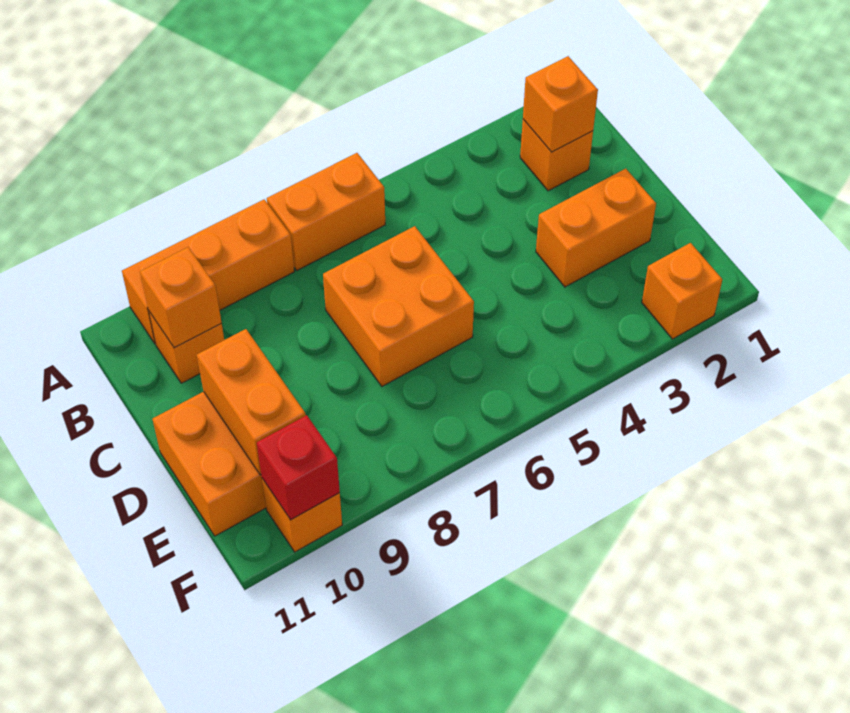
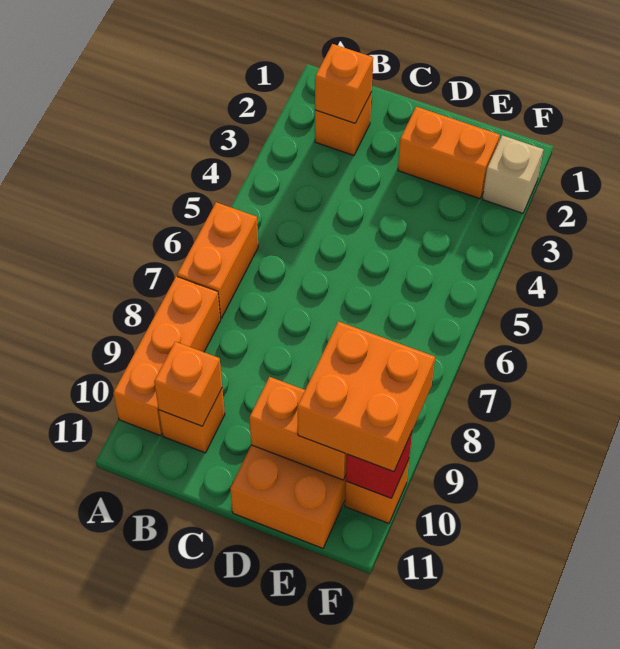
orange 2x2 brick [323,226,474,386] -> orange 2x2 brick moved to [297,321,435,472]
orange 1x2 brick [536,169,656,287] -> orange 1x2 brick turned to [398,107,500,199]
orange 1x1 brick [642,243,722,339] -> tan 1x1 brick [483,135,543,213]

